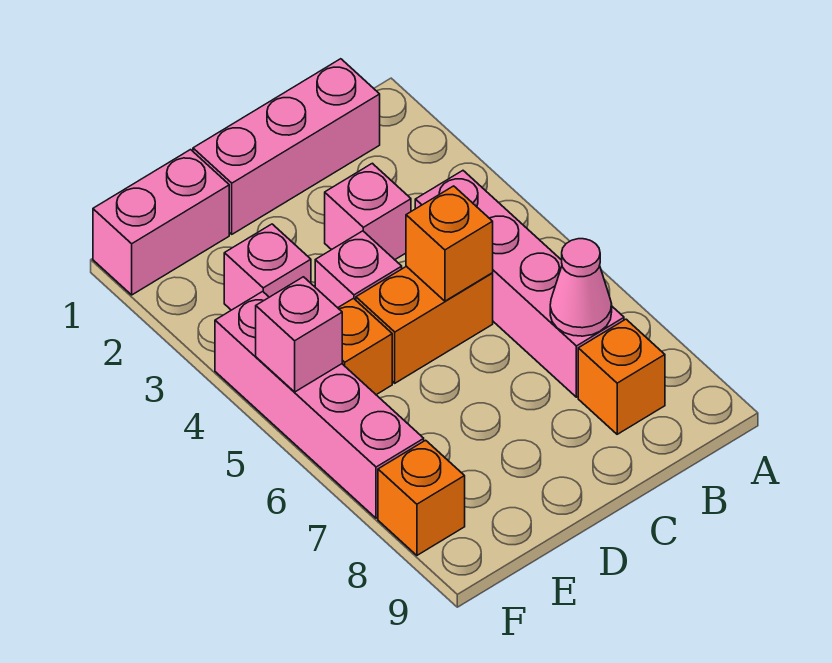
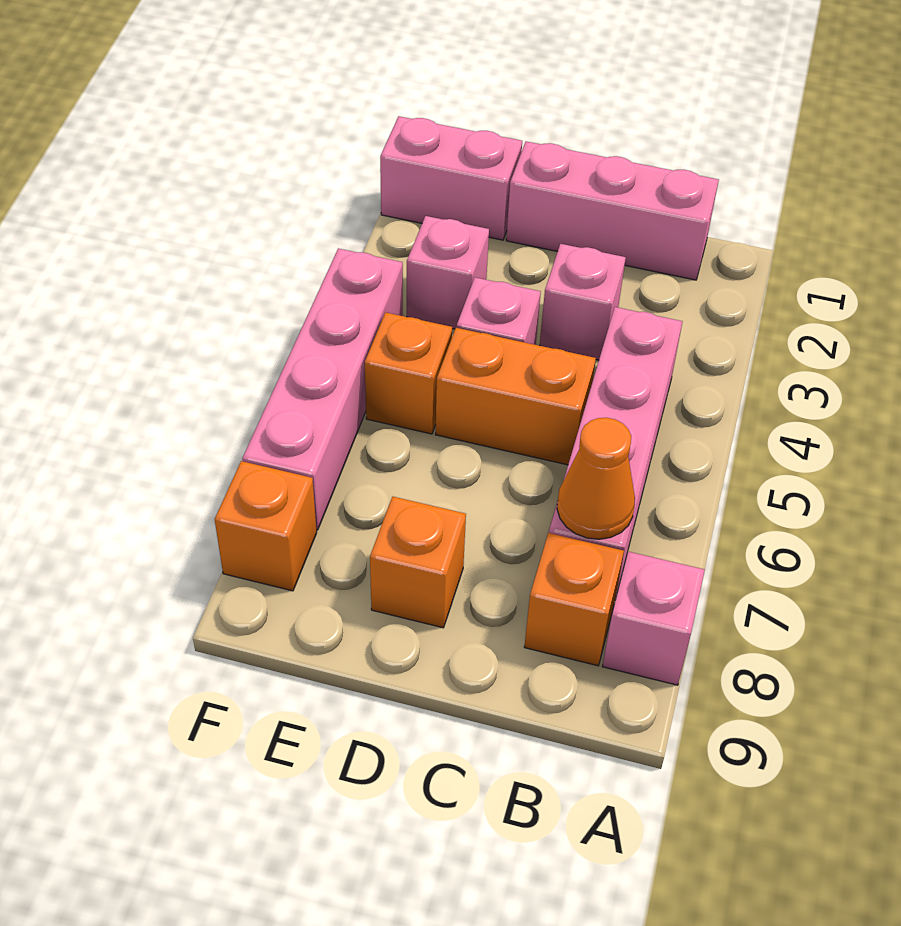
pink 1x1 cone [550,239,612,336] -> orange 1x1 cone [557,418,635,539]
orange 1x1 brick [406,186,493,301] -> orange 1x1 brick moved to [370,497,466,628]
pink 1x1 brick [256,277,342,392] -> pink 1x1 brick moved to [603,552,705,685]

